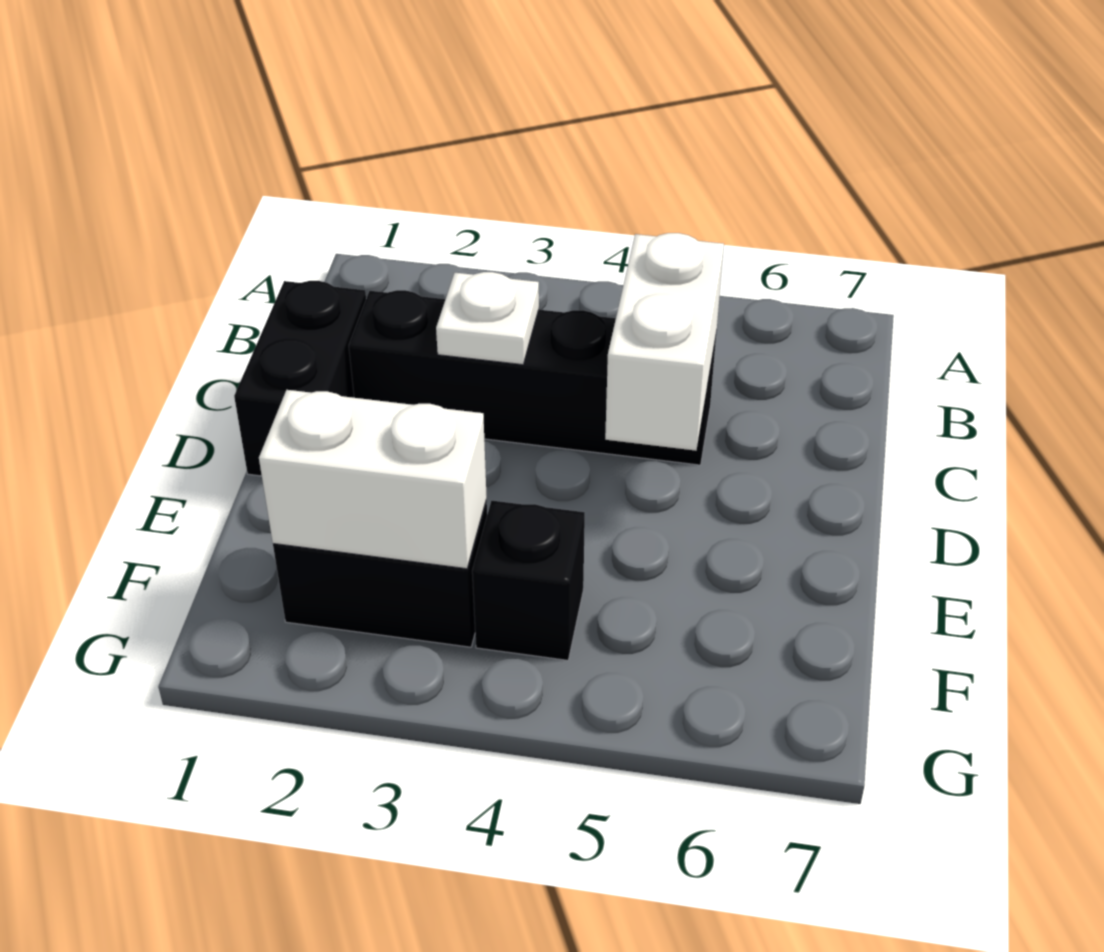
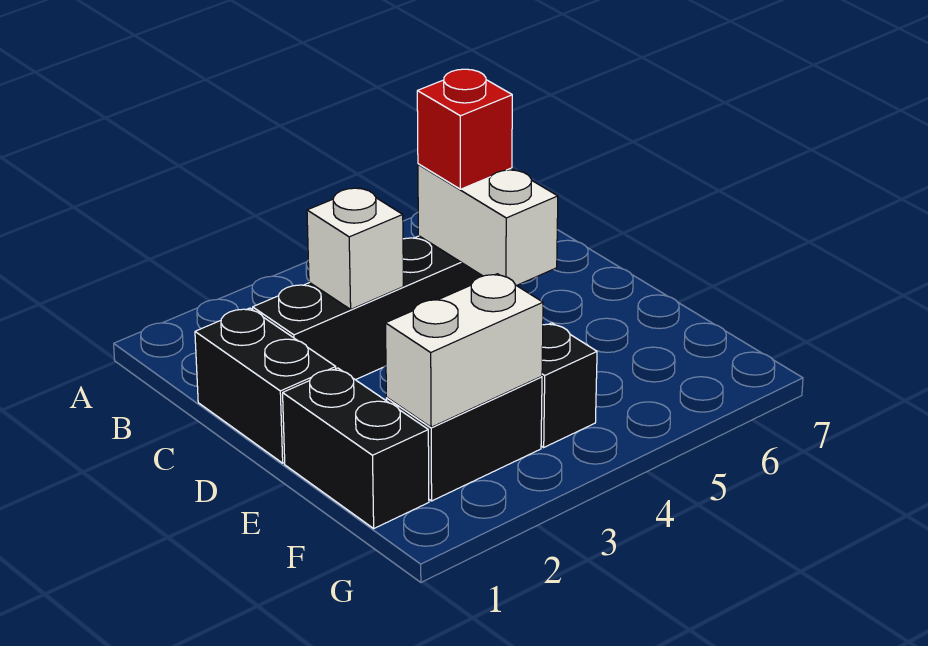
white 1x1 plate [436,272,539,365] -> white 1x1 brick [307,188,403,309]
none -> red 1x1 brick [417,69,512,189]
none -> black 1x2 brick [283,368,429,528]

